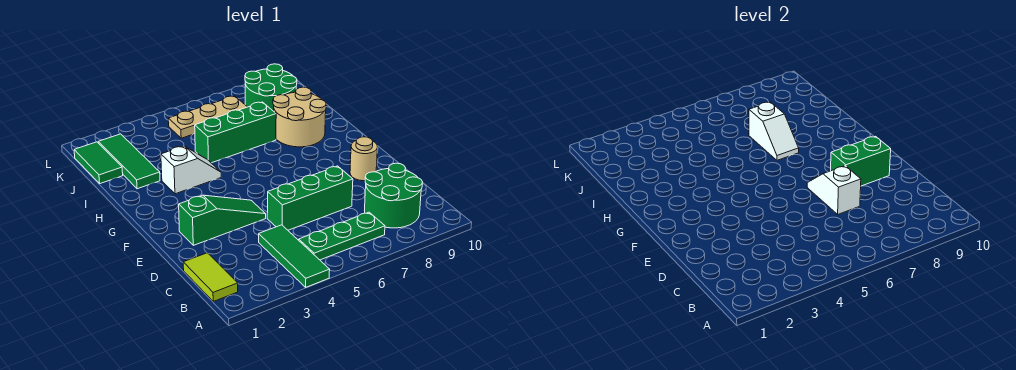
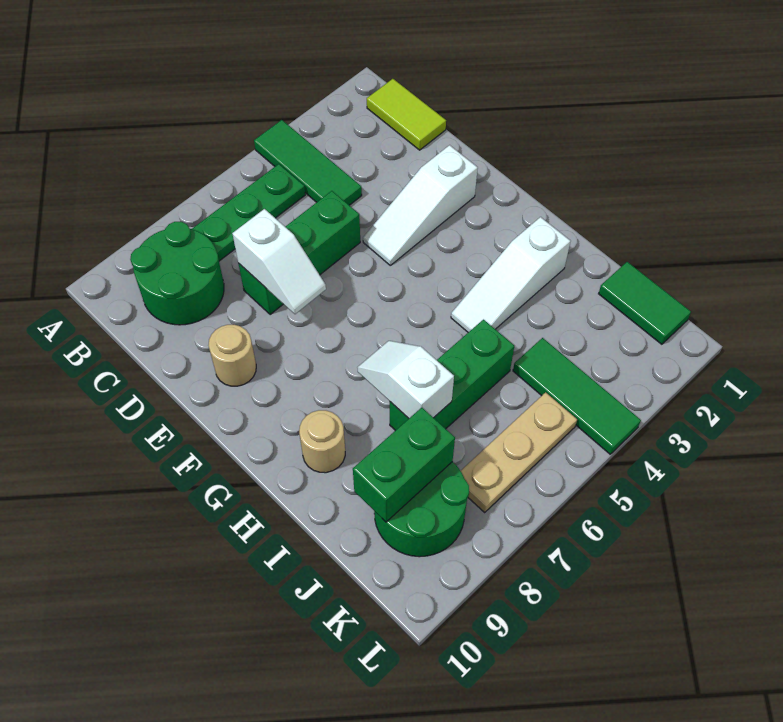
green 1x3 slope [179,195,266,245] -> white 1x3 slope [363,145,478,265]
green 1x2 brick [831,136,891,186] -> green 1x2 brick moved to [353,408,455,522]
white 1x2 slope [161,146,221,194] -> white 1x3 slope [451,217,571,332]
tan 2x2 round brick [273,87,326,147] -> tan 1x1 round brick [299,410,345,473]
green 1x3 tile [98,134,160,189] -> green 1x3 tile moved to [513,338,641,454]

